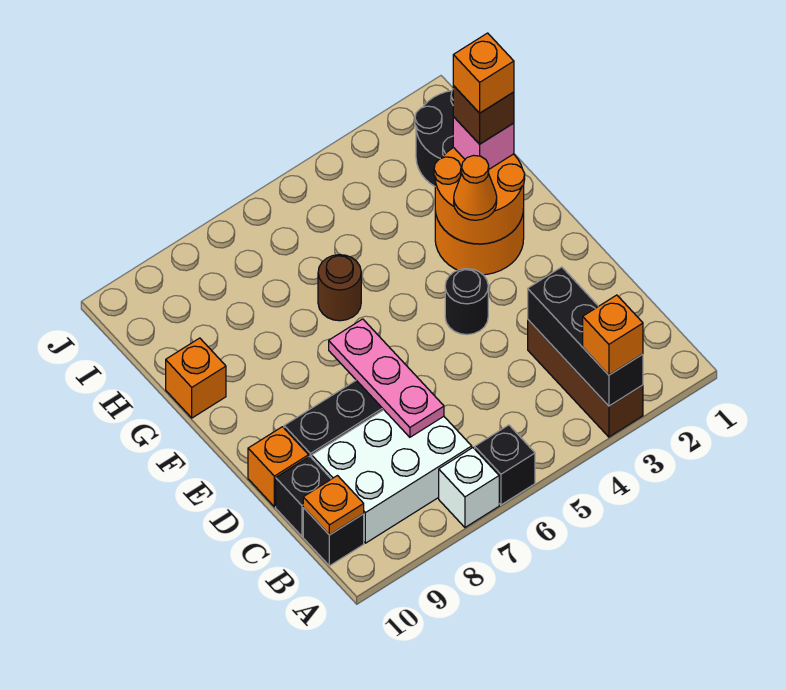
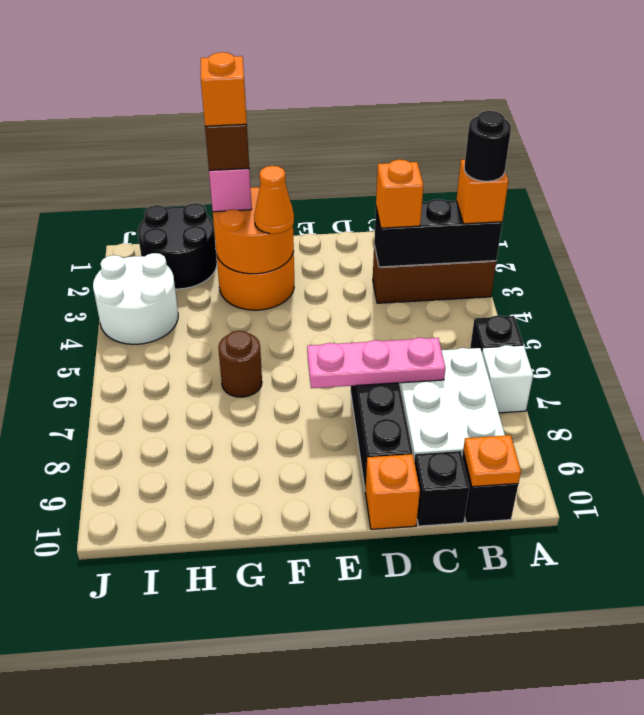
black 1x1 round brick [445,269,488,335] -> black 1x1 round brick moved to [464,111,511,181]
orange 1x1 brick [166,338,226,418] -> orange 1x1 brick moved to [376,159,424,228]
none -> white 2x2 round brick [93,253,178,344]

